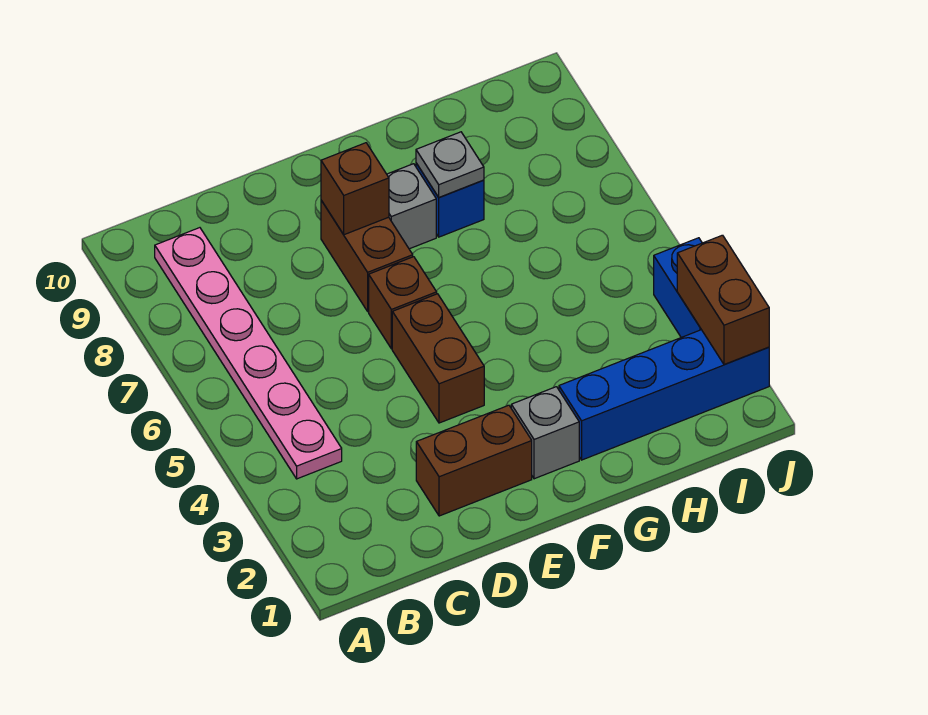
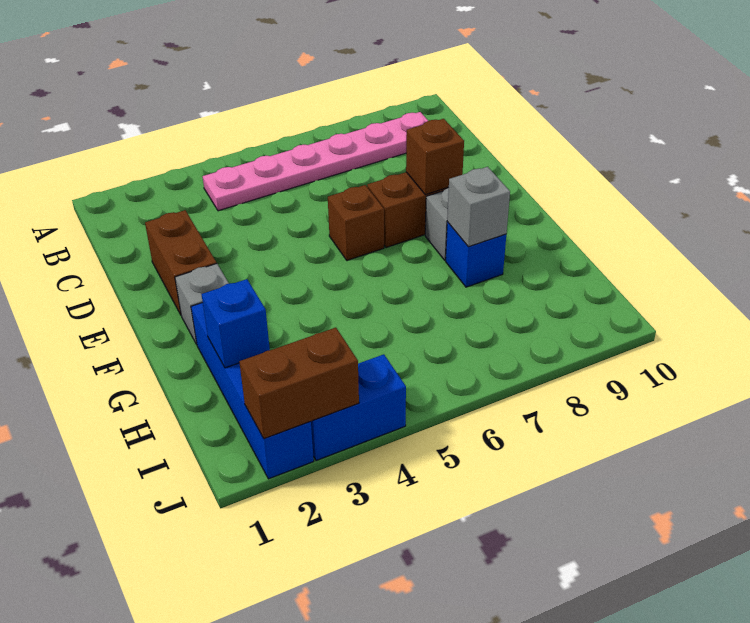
brown 1x2 brick [392,294,484,423] -> none
grey 1x1 plate [416,132,484,197] -> grey 1x1 brick [447,167,510,247]
none -> blue 1x1 brick [202,279,270,368]

